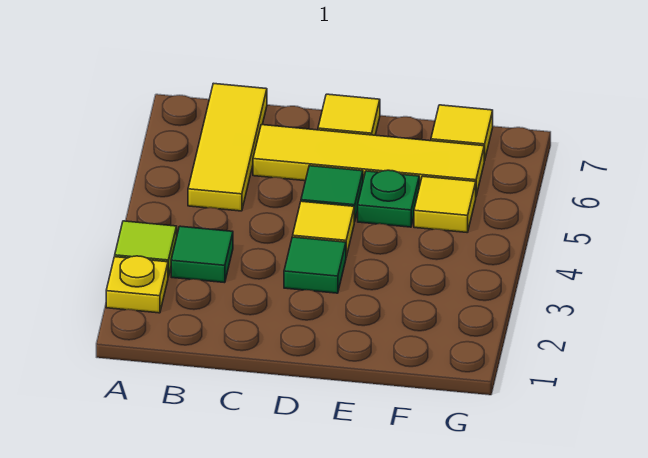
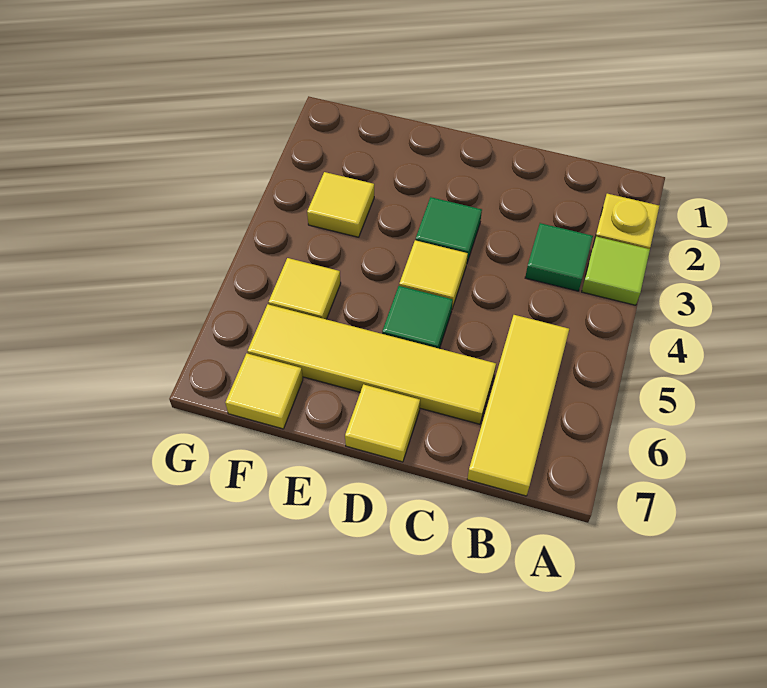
green 1x1 plate [358,170,419,227] -> none
none -> yellow 1x1 tile [307,172,374,237]

